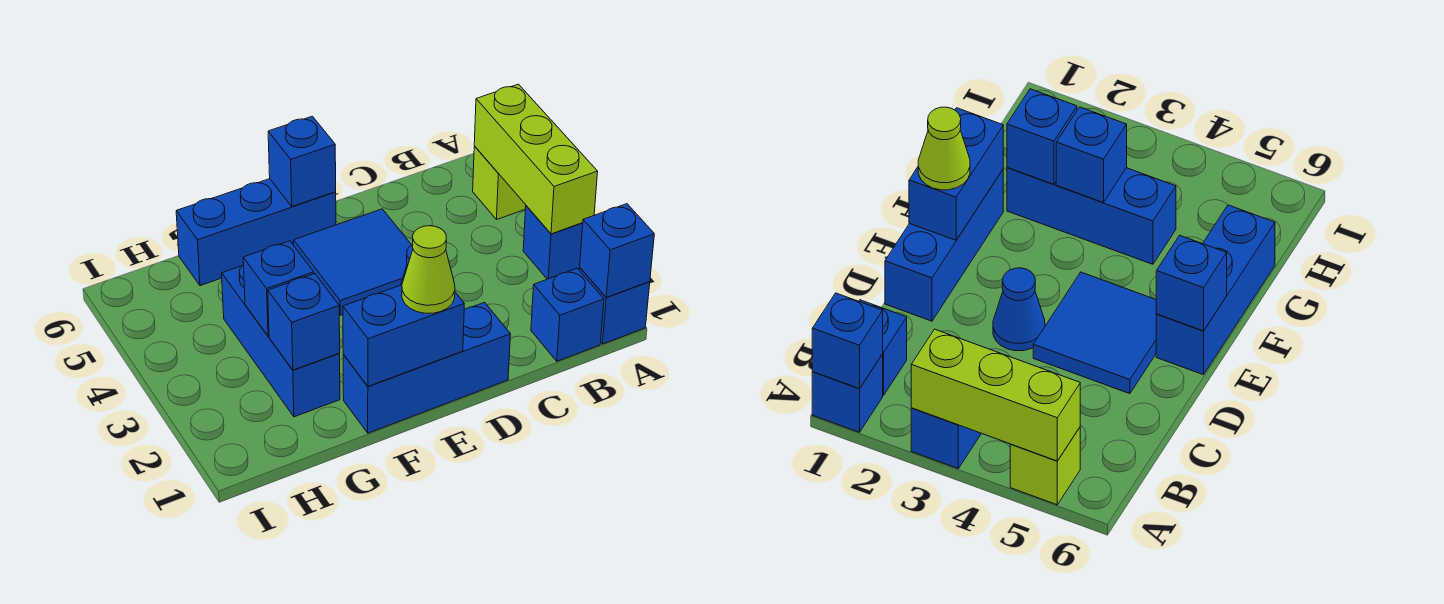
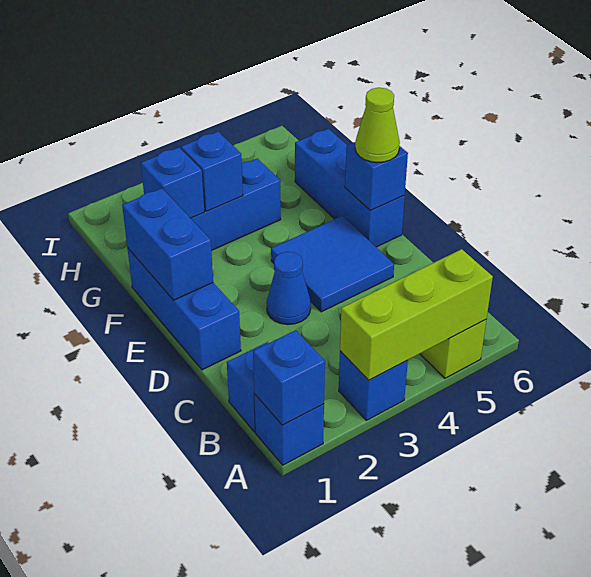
lime 1x1 cone [402,226,455,313] -> lime 1x1 cone moved to [355,88,400,163]

